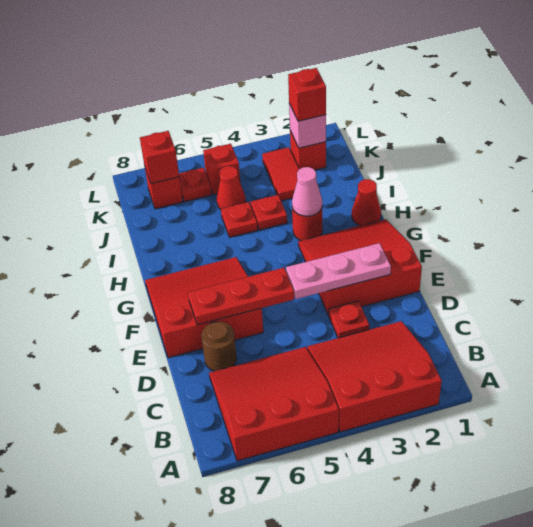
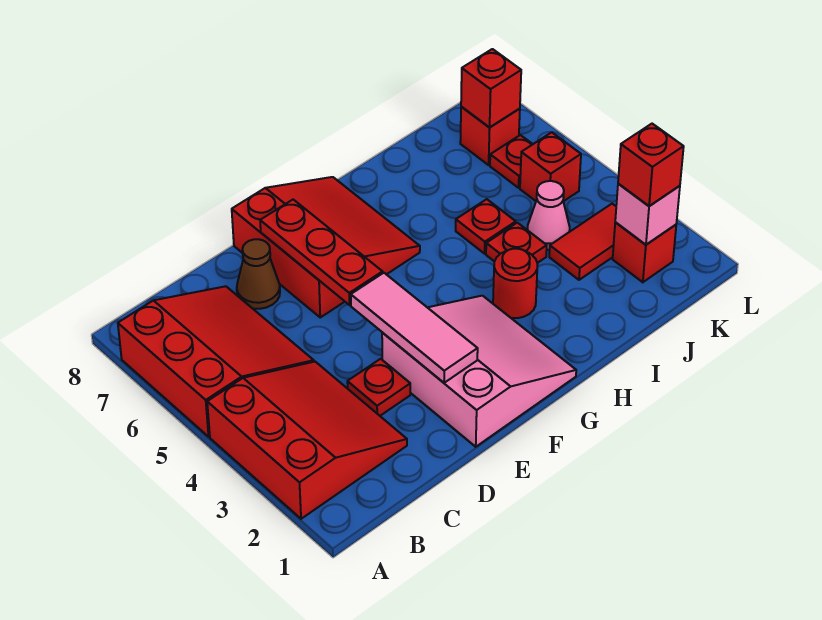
brown 1x1 round brick [201,322,237,371] -> brown 1x1 cone [237,239,280,309]
red 3x3 slope [298,219,422,315] -> pink 3x3 slope [382,296,576,447]
pink 1x3 plate [286,243,391,299] -> pink 1x3 tile [351,273,478,383]
red 1x1 cone [352,179,381,226] -> none
pink 1x1 cone [292,167,322,216] -> pink 1x1 cone moved to [528,181,570,250]
red 1x1 cone [217,166,246,210] -> none

